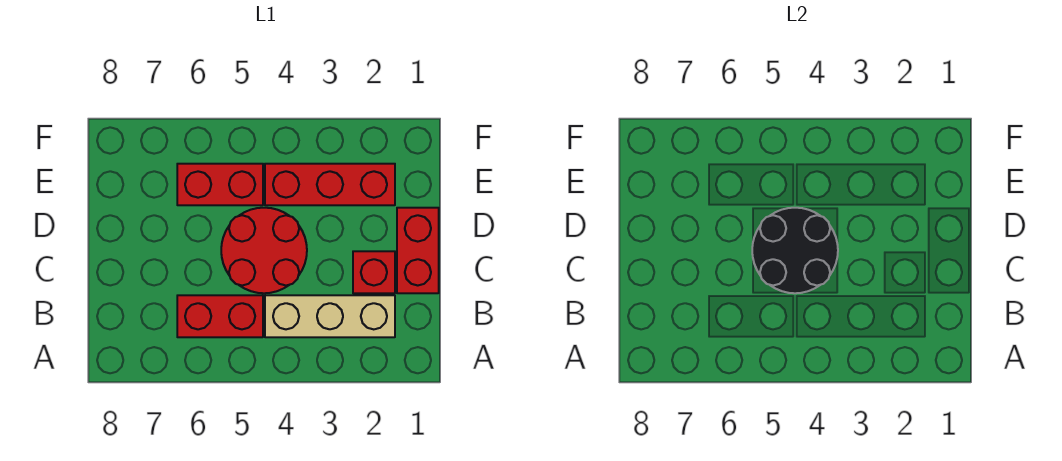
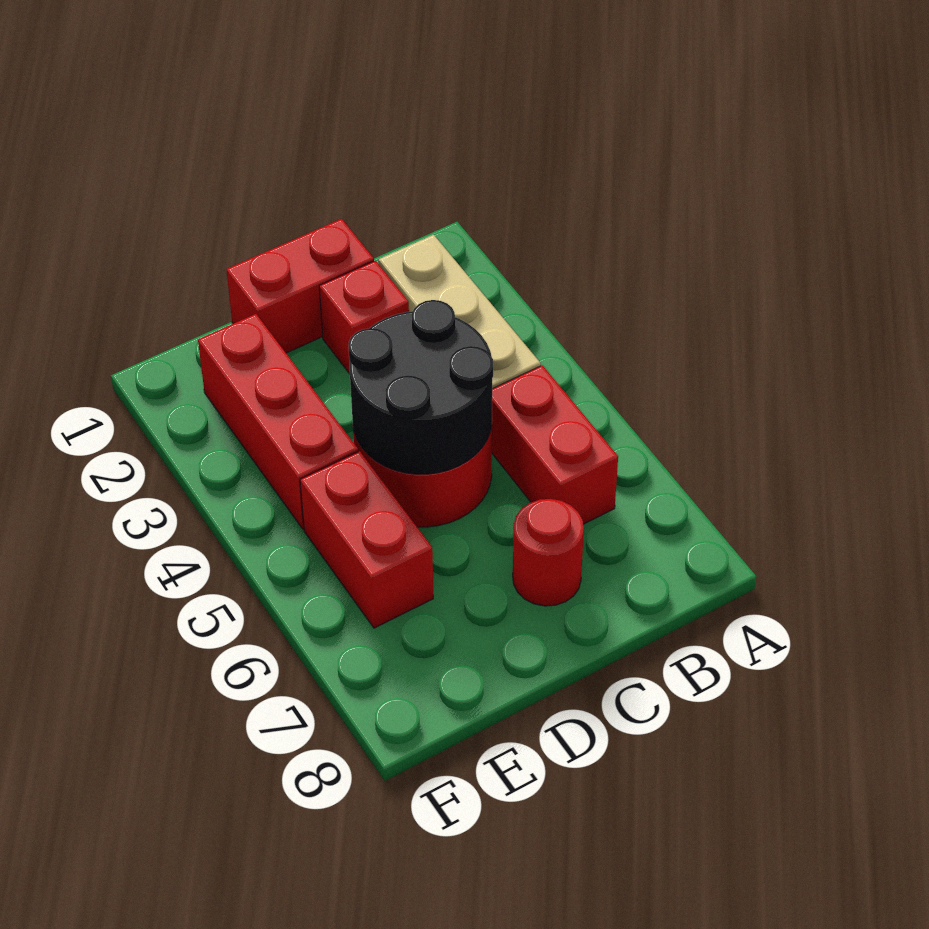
none -> red 1x1 round brick [513,499,584,606]

